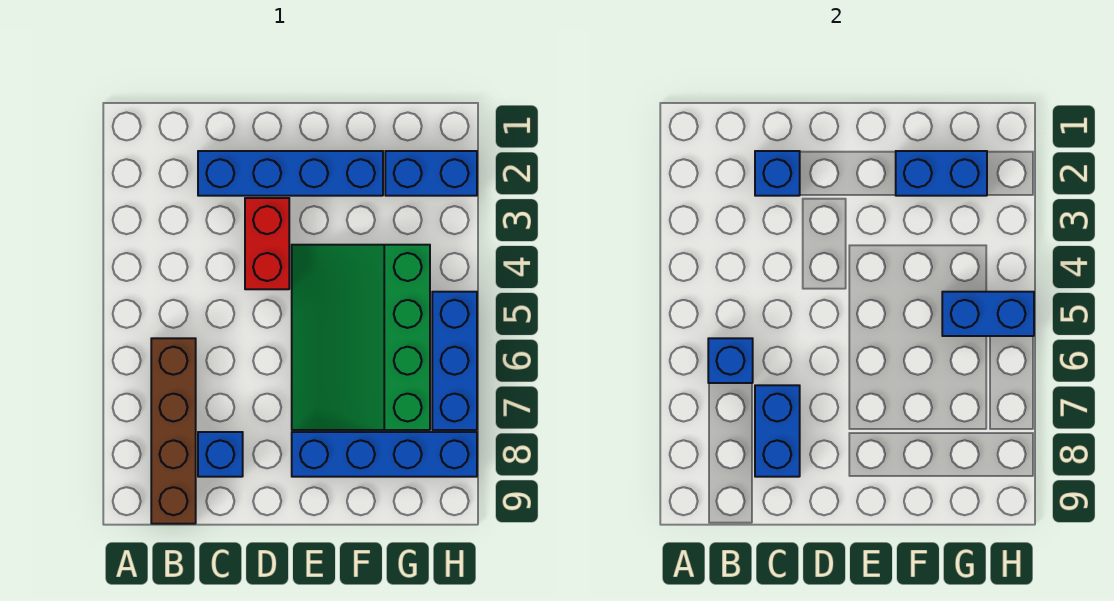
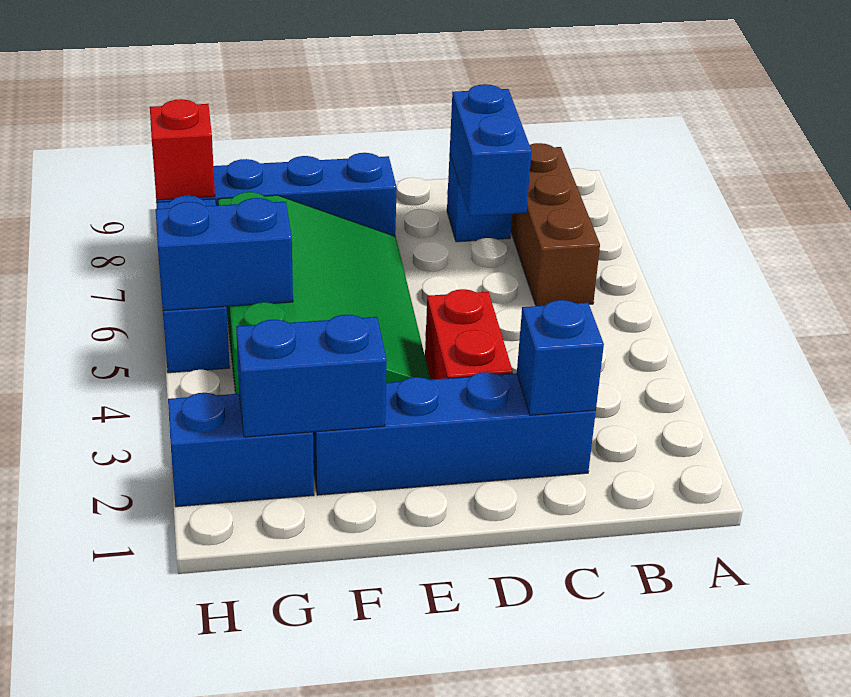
brown 1x4 brick [151,338,196,524] -> brown 1x3 brick [511,143,600,306]
blue 1x1 brick [708,338,753,383] -> none
none -> red 1x1 brick [150,99,215,200]

